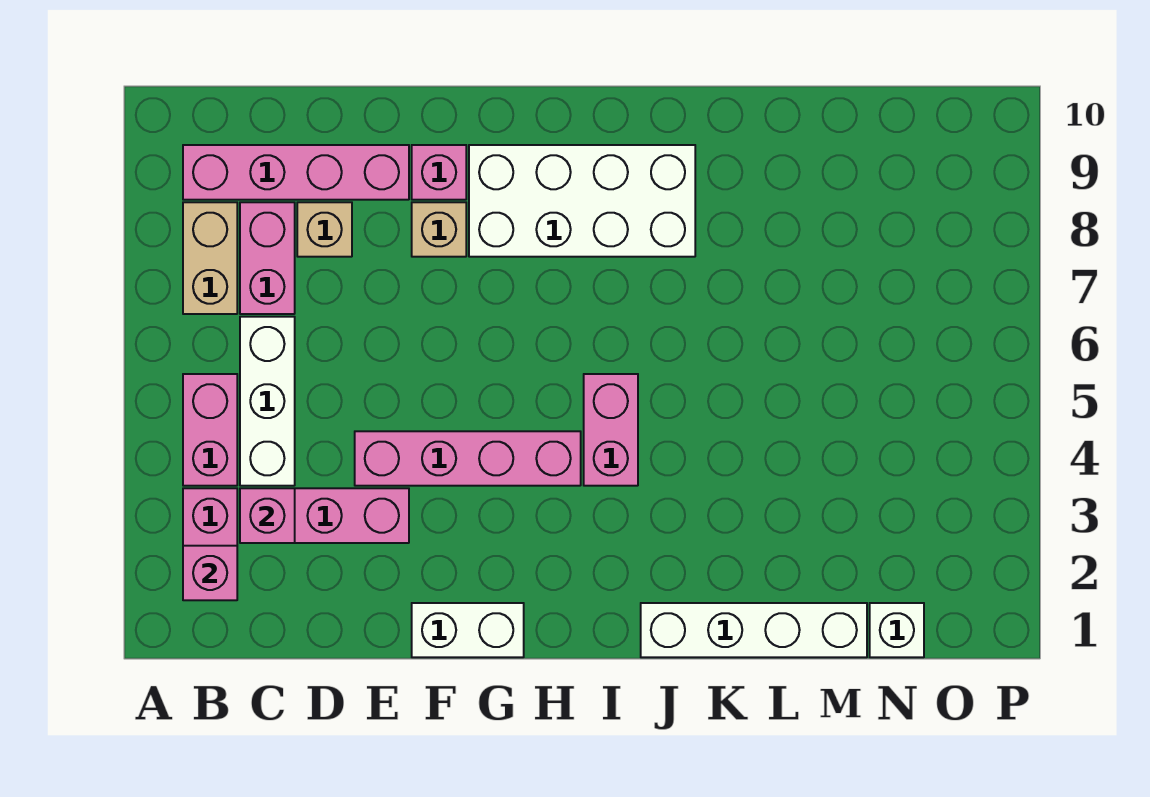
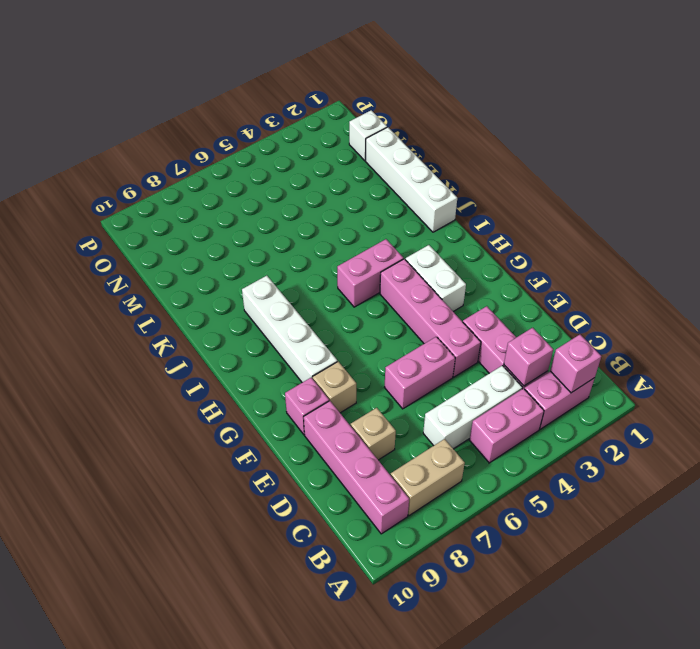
pink 1x2 brick [240,202,295,314] -> pink 1x2 brick moved to [384,337,455,409]
white 1x2 brick [412,603,524,657] -> white 1x2 brick moved to [405,245,466,312]
white 2x4 brick [469,145,695,257] -> white 1x4 brick [242,276,337,382]

